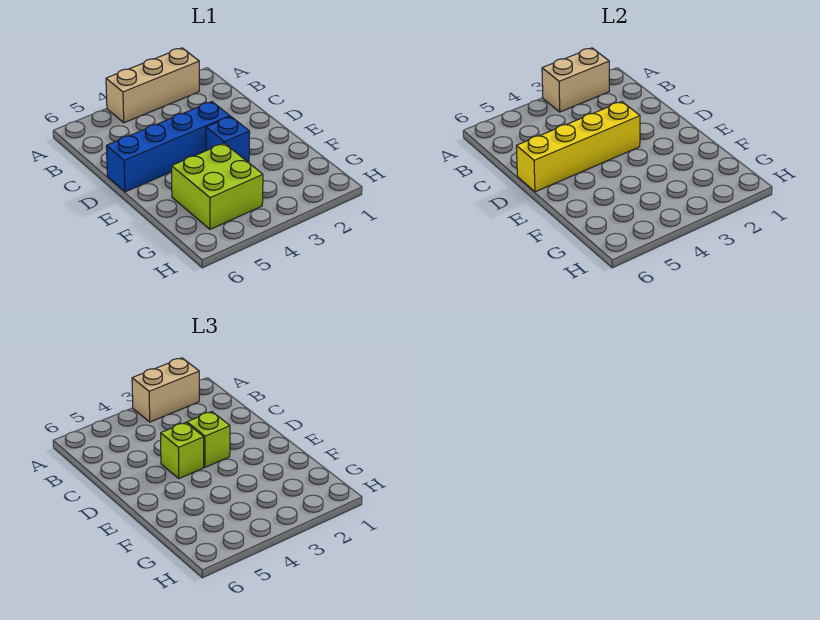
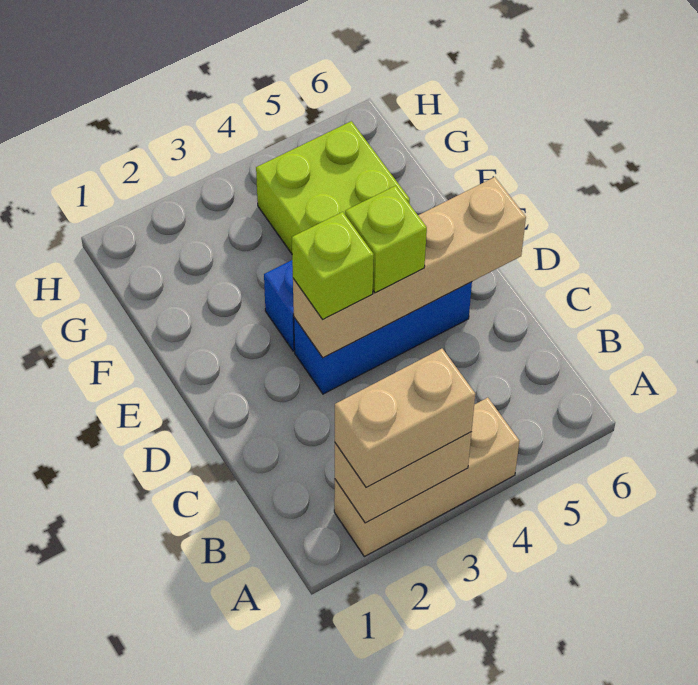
blue 1x4 brick [106,102,230,192] -> blue 1x3 brick [294,282,472,394]
yellow 1x4 brick [516,102,640,192] -> tan 1x4 brick [293,177,526,358]

